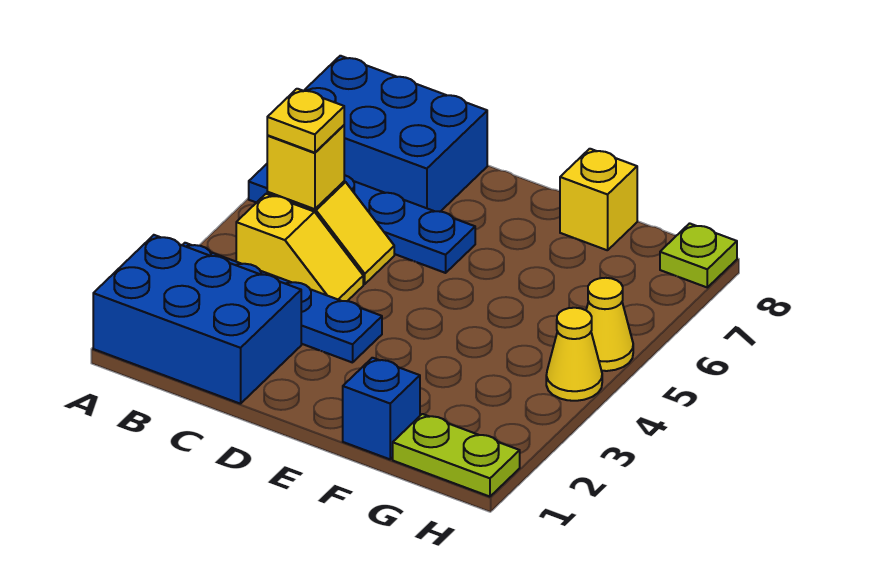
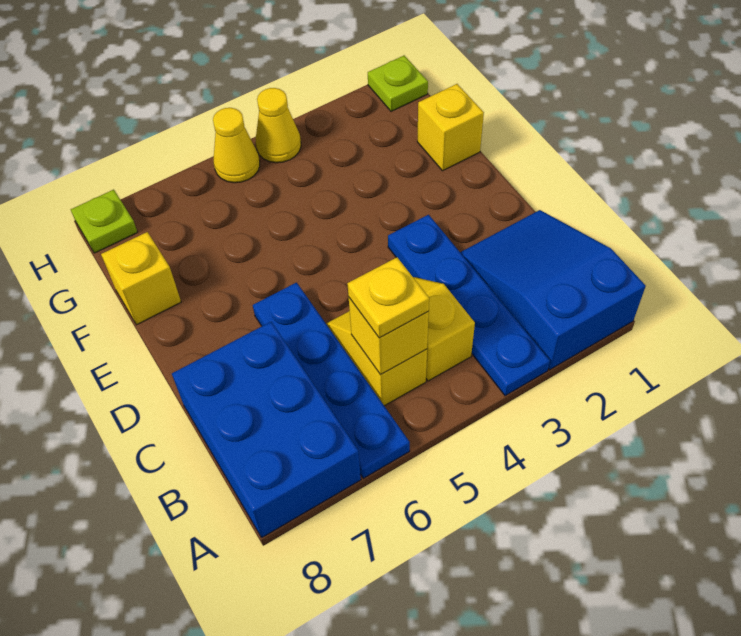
blue 2x3 brick [93,235,301,404] -> blue 2x3 slope [460,210,646,370]
blue 1x1 brick [343,358,420,459] -> yellow 1x1 brick [417,84,484,171]
lime 1x2 plate [393,414,520,497] -> lime 1x1 plate [368,56,428,111]

